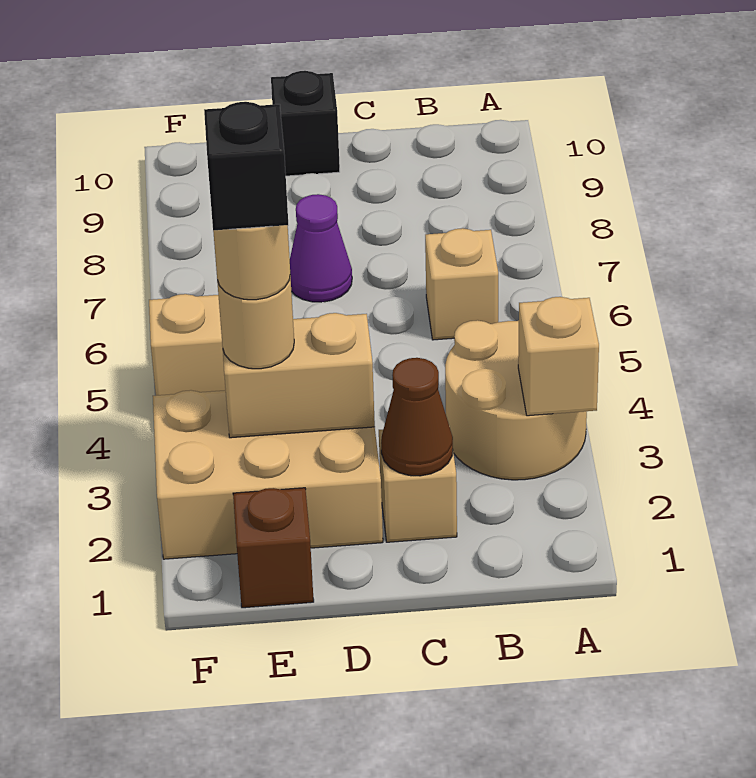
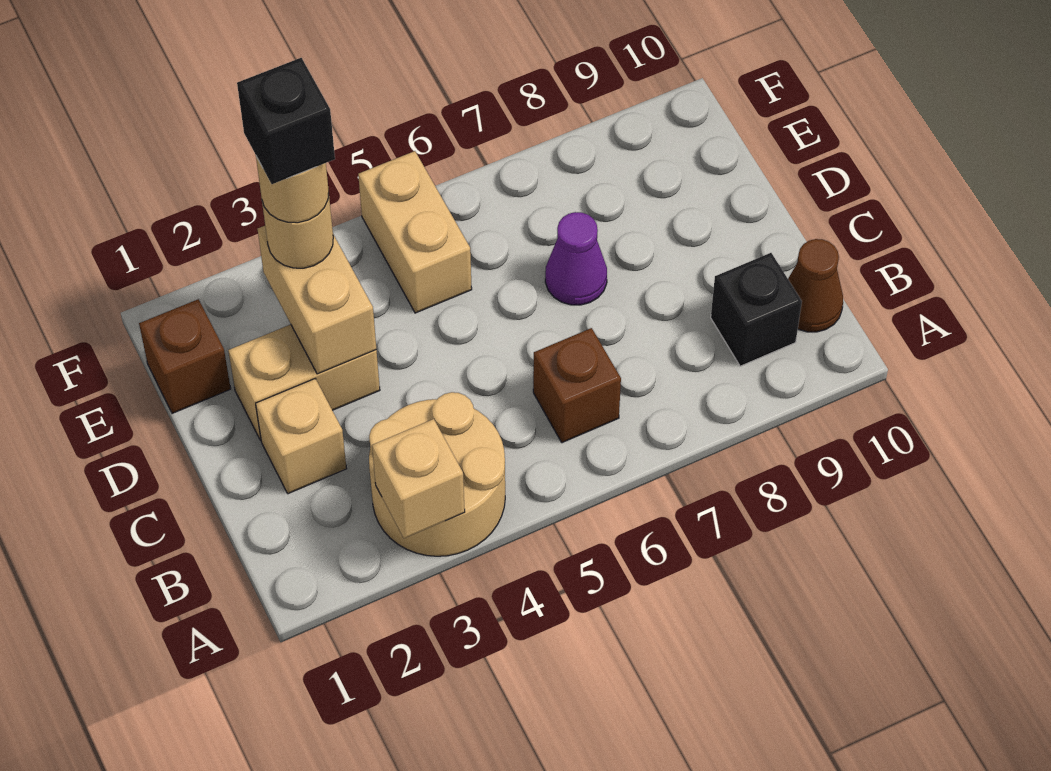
tan 1x1 brick [425,228,498,340] -> brown 1x1 brick [533,328,621,443]
brown 1x1 cone [381,358,453,476] -> brown 1x1 cone moved to [788,239,843,332]
tan 2x3 brick [153,390,383,559] -> tan 1x2 brick [228,324,380,440]
black 1x1 brick [271,71,340,176] -> black 1x1 brick moved to [711,253,802,366]

